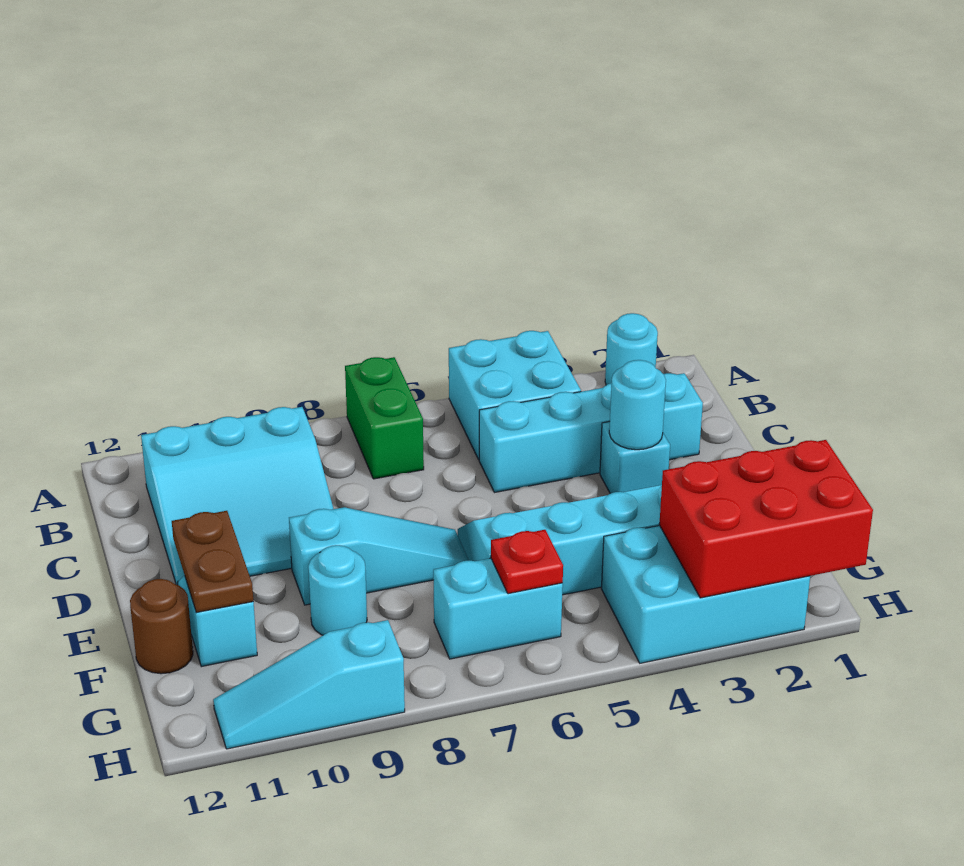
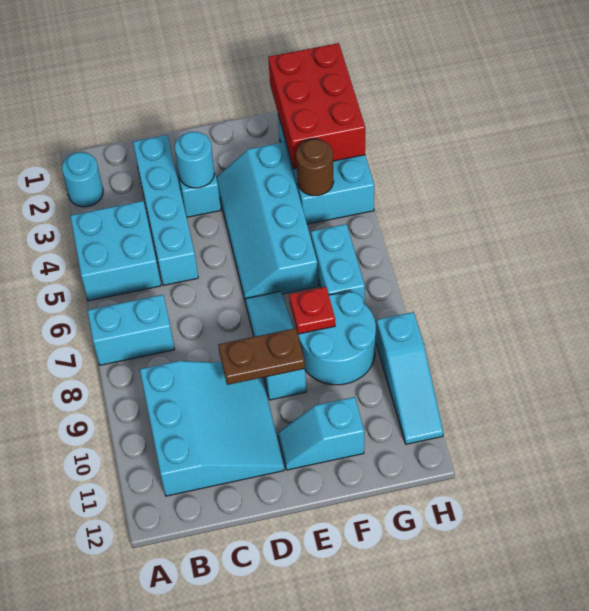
green 1x2 brick [345,357,424,479] -> cyan 1x2 brick [87,295,175,365]
brown 1x2 plate [172,511,253,613] -> brown 1x2 plate moved to [218,328,305,385]
cyan 1x1 round brick [308,545,367,635] -> cyan 2x2 round brick [298,292,376,385]
brown 1x1 round brick [130,579,193,674] -> brown 1x1 round brick moved to [296,139,334,196]
red 1x1 plate [491,530,563,594] -> red 1x1 plate moved to [289,287,335,334]

